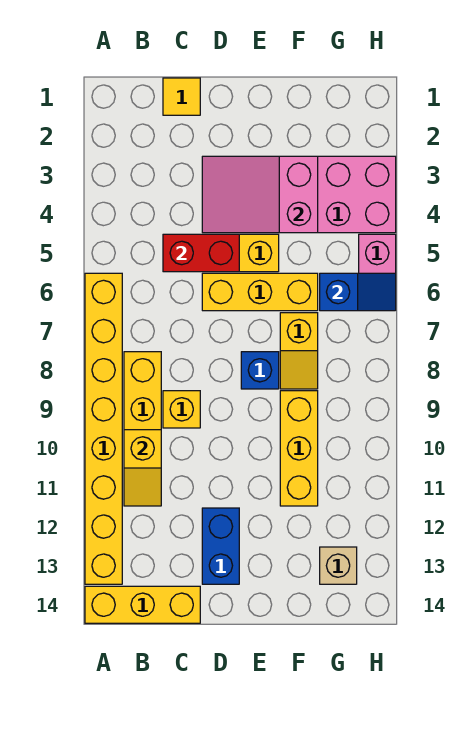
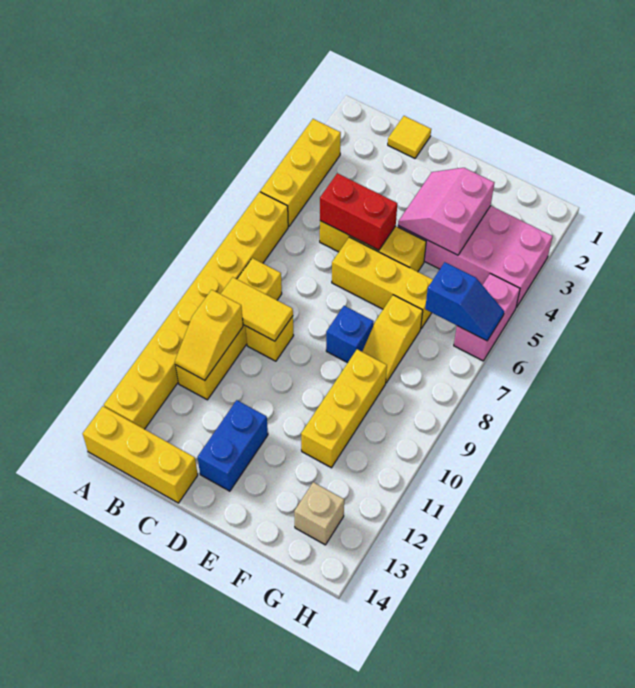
none -> yellow 1x3 brick [260,119,341,226]
none -> yellow 1x2 tile [221,277,293,341]
pink 2x3 slope [202,156,318,233] -> pink 2x2 slope [398,168,495,255]

